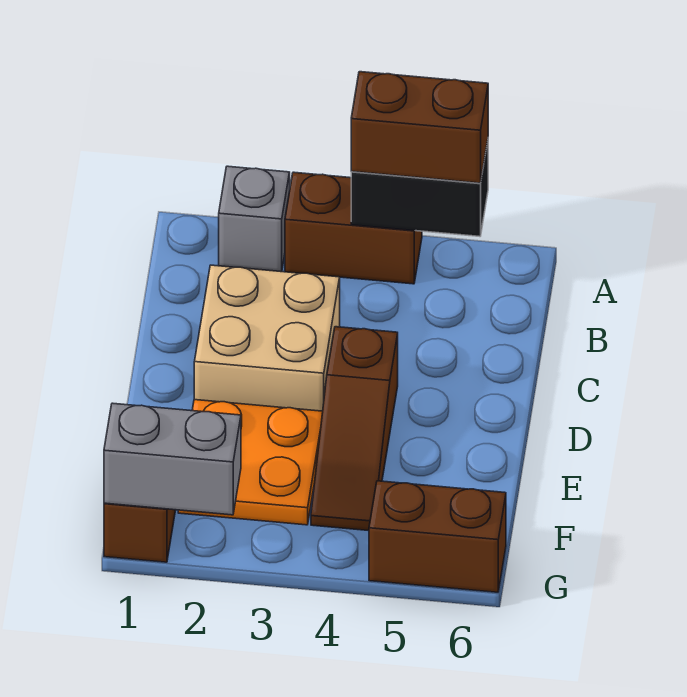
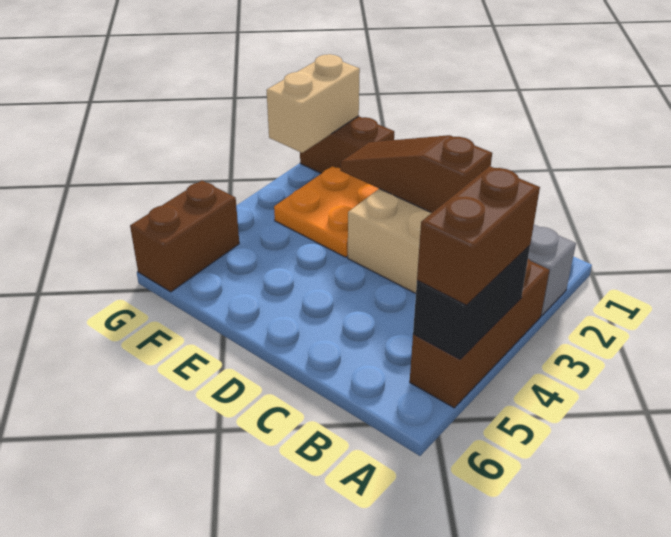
brown 1x2 brick [285,172,422,284] -> brown 1x3 brick [410,259,549,408]
brown 1x3 slope [311,327,398,531] -> brown 1x3 slope moved to [340,135,492,213]
grey 1x2 brick [104,403,241,515] -> tan 1x2 brick [267,54,360,153]

